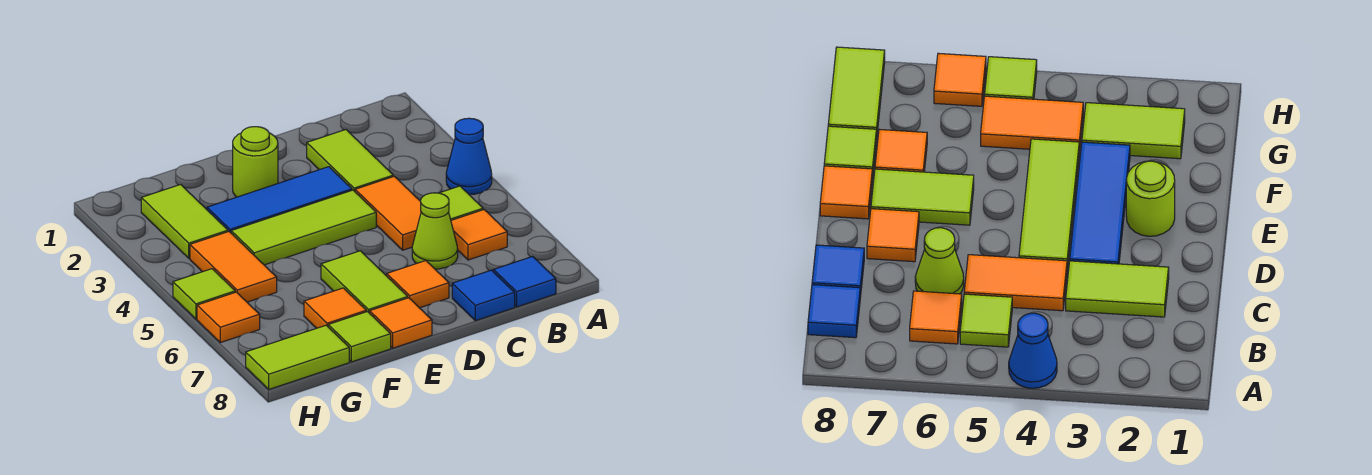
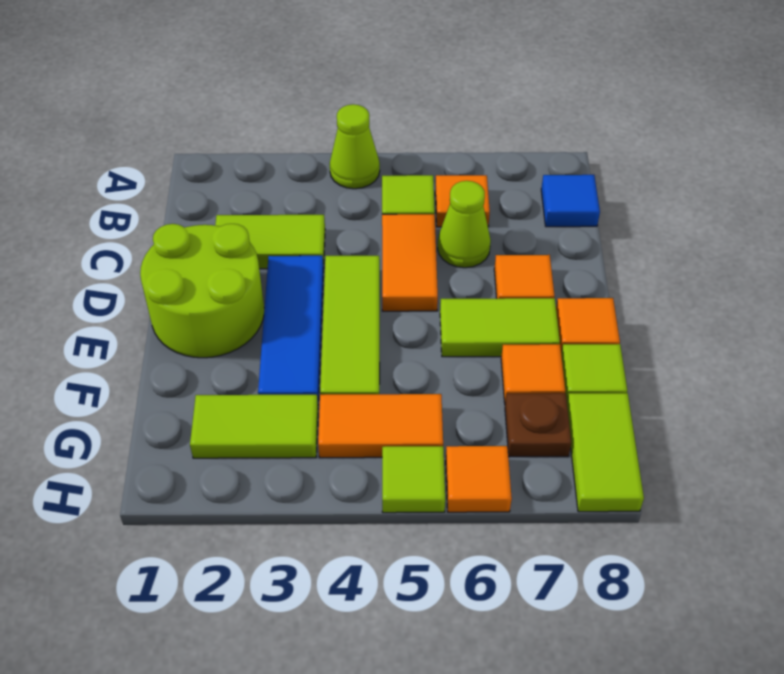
blue 1x1 cone [446,118,492,195] -> lime 1x1 cone [330,104,380,189]
orange 1x2 tile [355,176,421,250] -> orange 1x2 tile turned to [382,214,438,311]
blue 1x1 tile [452,270,515,321] -> none
lime 1x1 round brick [233,127,278,197] -> lime 2x2 round brick [140,224,264,358]
none -> brown 1x1 plate [505,393,571,457]

